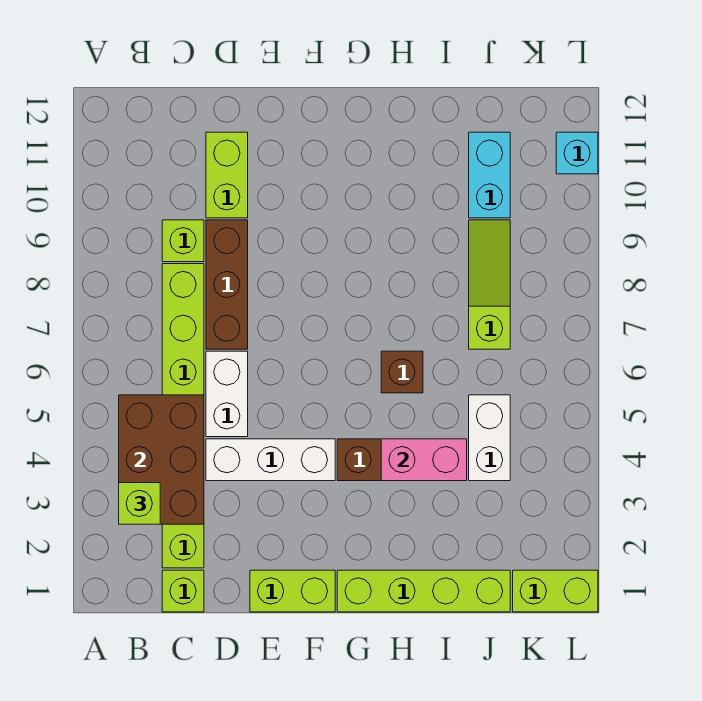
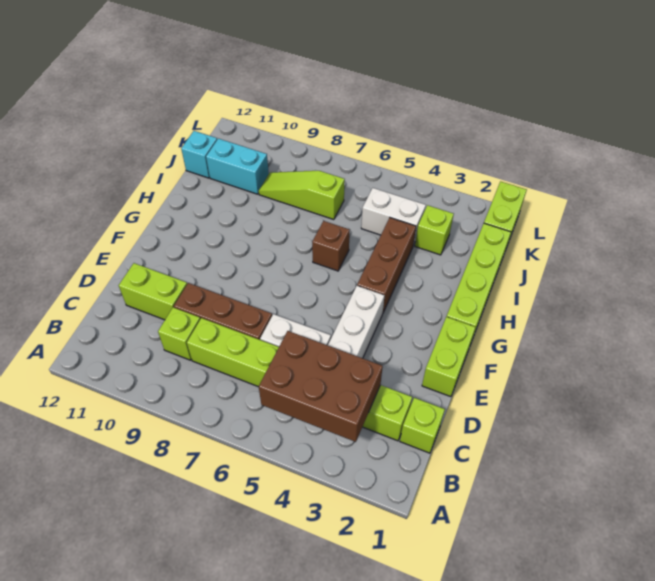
lime 1x1 brick [119,483,160,524] -> lime 1x1 brick moved to [415,205,454,255]
pink 1x2 brick [381,439,467,481] -> none
cyan 1x1 brick [556,132,598,174] -> cyan 1x1 brick moved to [181,131,217,178]

